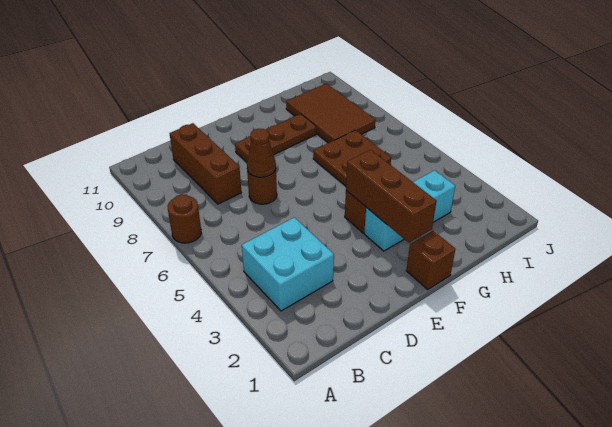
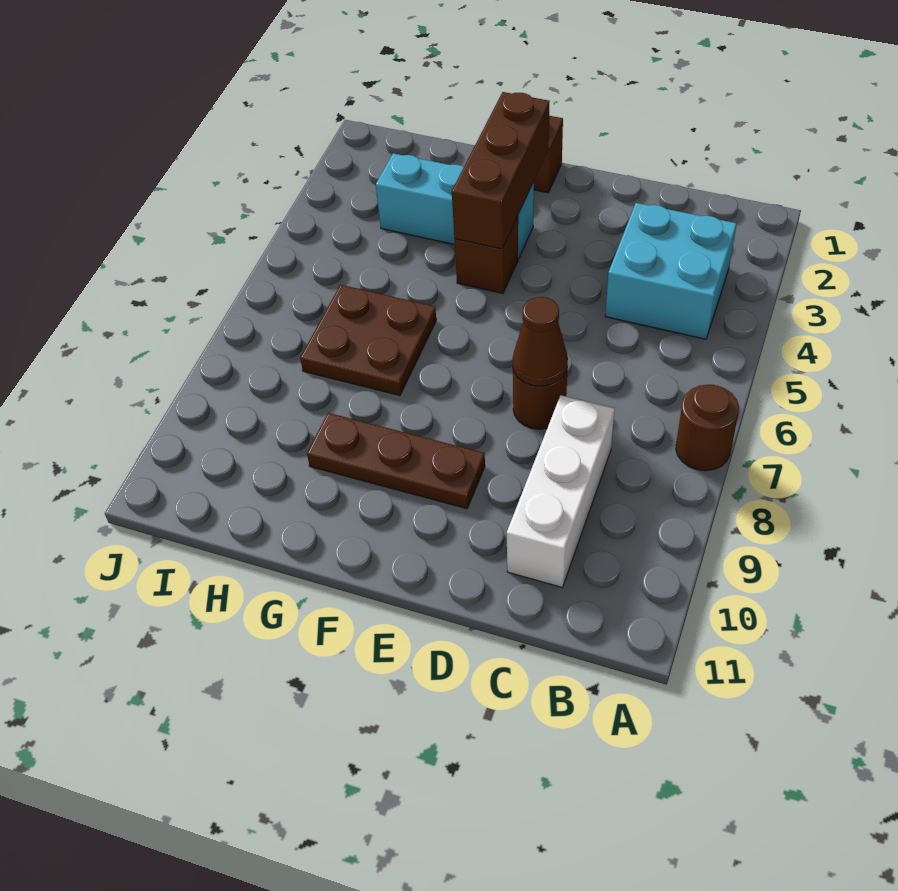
brown 1x3 brick [170,123,242,204] -> white 1x3 brick [507,395,614,587]
brown 2x3 tile [286,84,375,143] -> none

